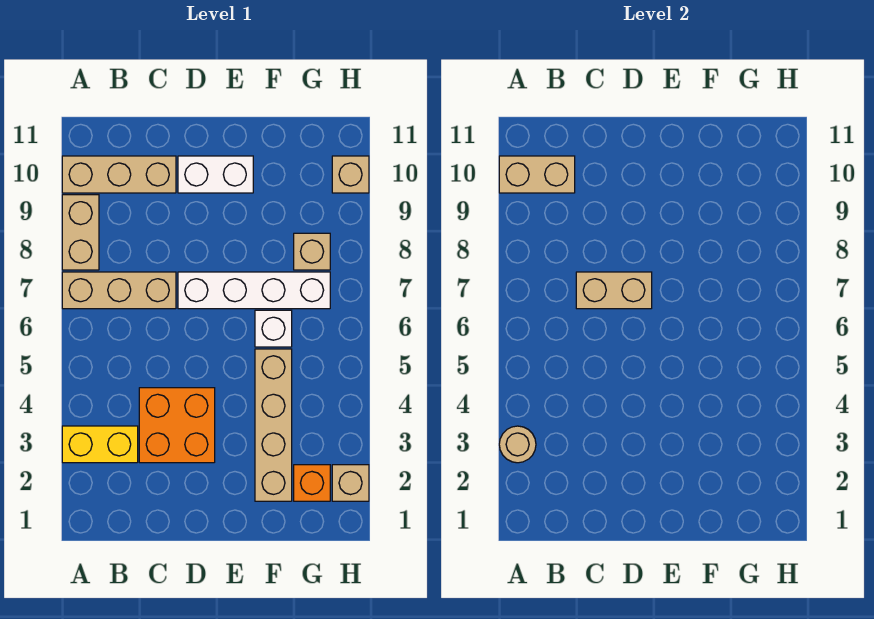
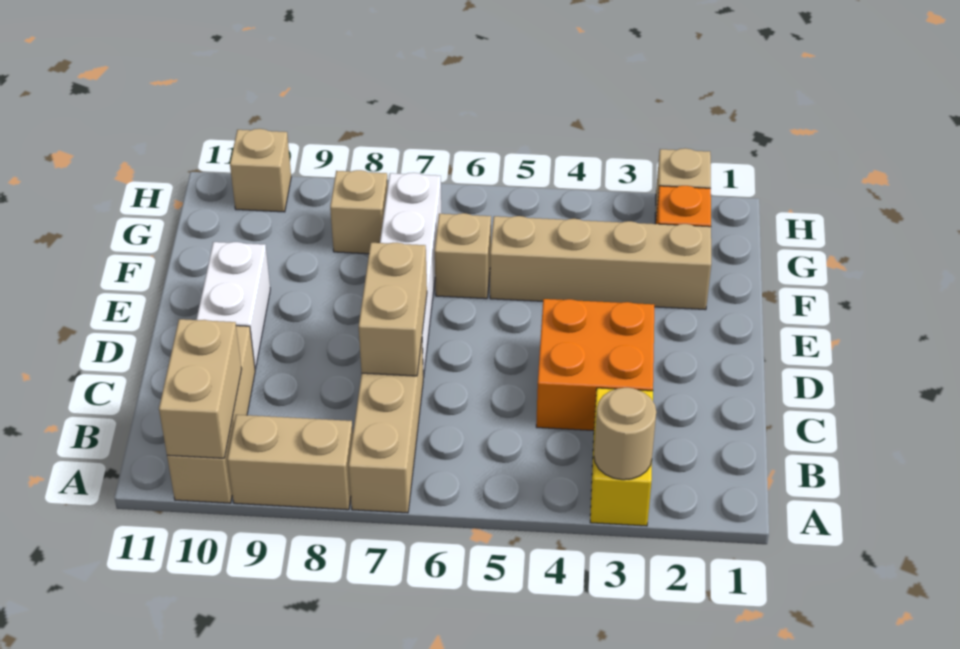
white 1x1 brick [255,310,292,347] -> tan 1x1 brick [435,213,491,299]

